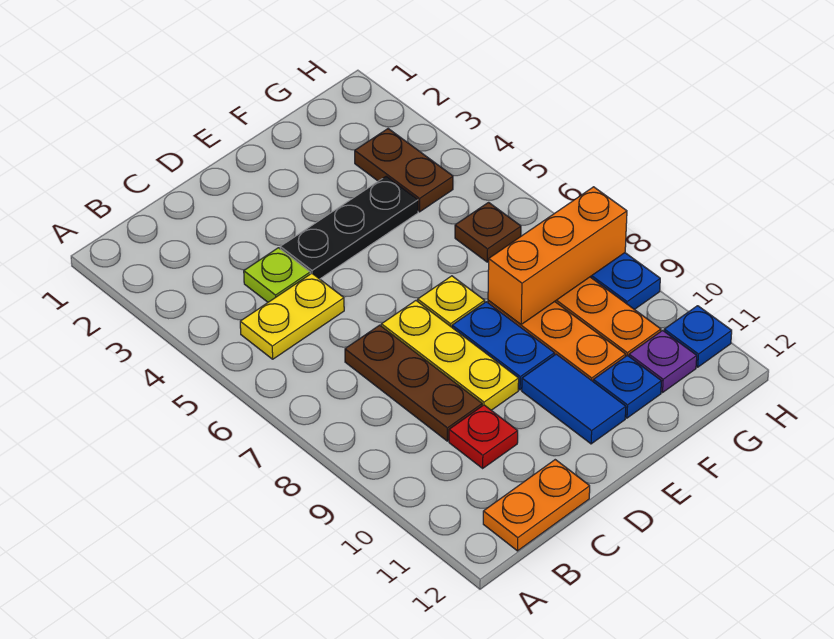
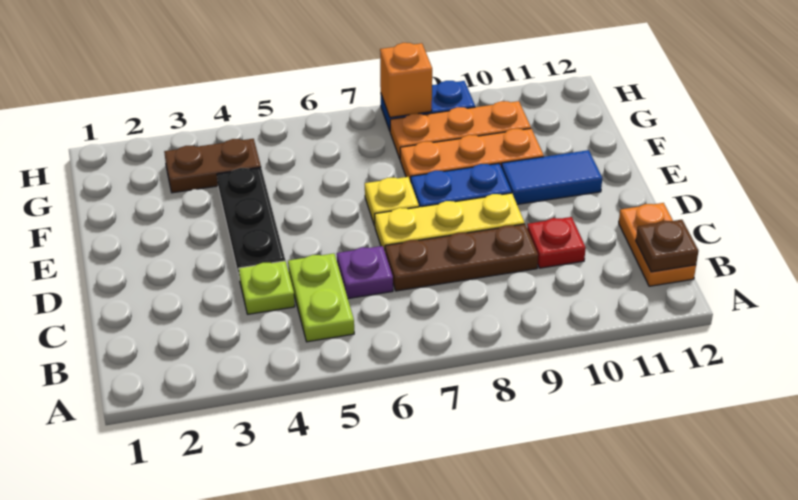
yellow 1x2 plate [240,273,344,359] -> lime 1x2 plate [288,253,354,342]
orange 1x3 brick [488,187,627,324] -> orange 1x1 brick [380,43,432,117]
blue 1x1 plate [593,355,661,418] -> none
brown 1x1 plate [455,202,521,262] -> brown 1x1 plate moved to [636,220,698,272]
purple 1x1 plate [629,330,697,393] -> purple 1x1 plate moved to [337,246,393,299]
blue 1x1 plate [664,306,732,367] -> none

